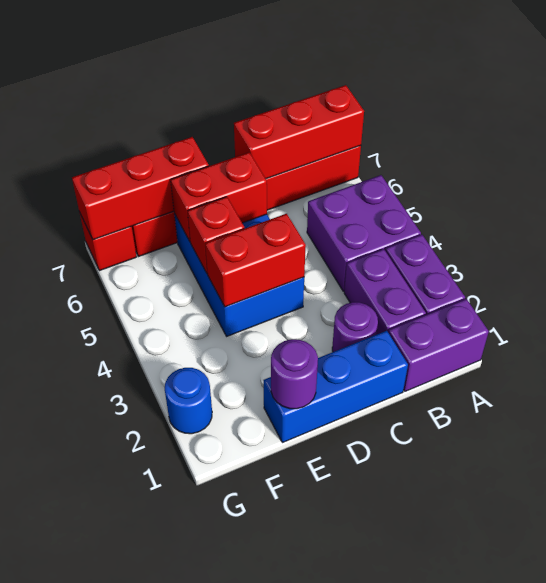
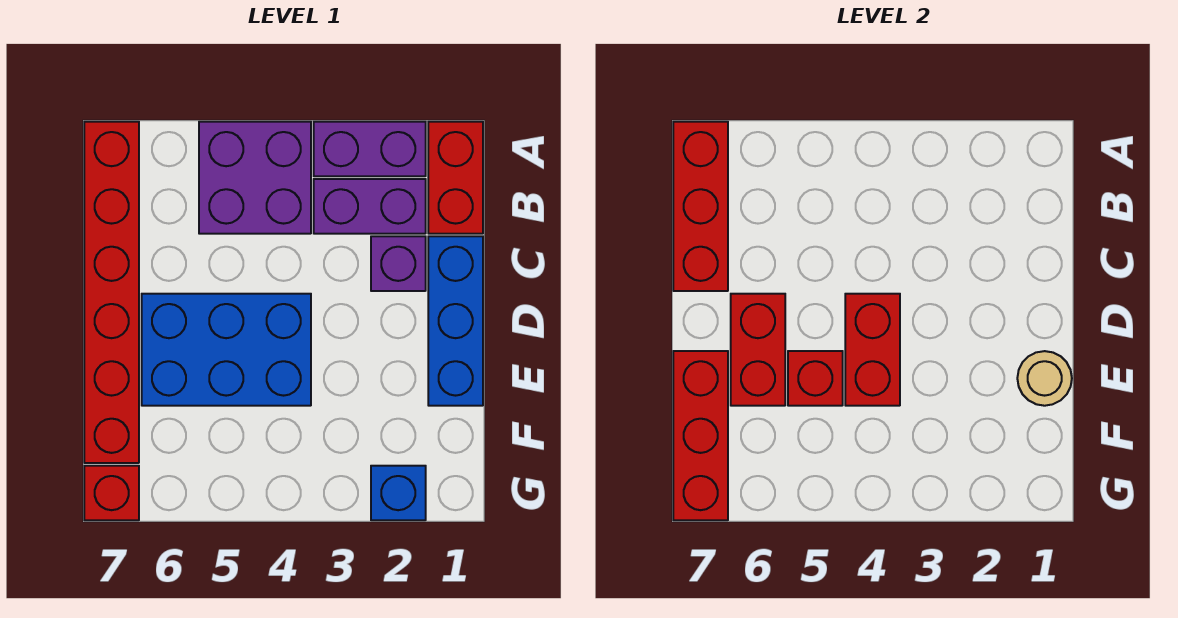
purple 1x2 brick [388,299,489,391] -> red 1x2 brick [428,122,483,234]
purple 1x1 round brick [332,302,378,352] -> purple 1x1 brick [371,236,426,291]
purple 1x1 round brick [271,339,318,409] -> tan 1x1 round brick [1017,351,1072,406]
blue 1x1 round brick [165,368,212,434] -> blue 1x1 brick [371,466,426,520]

